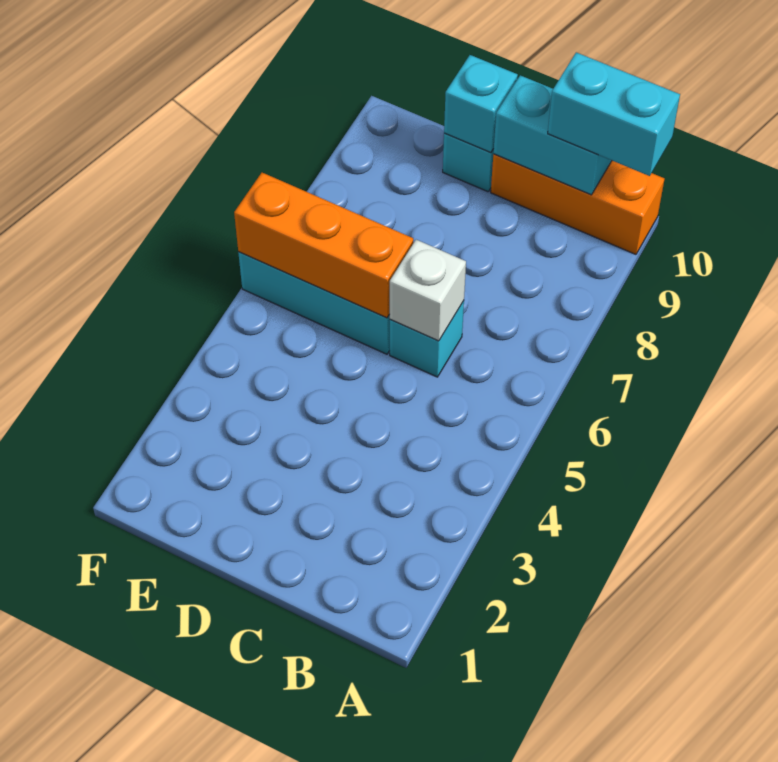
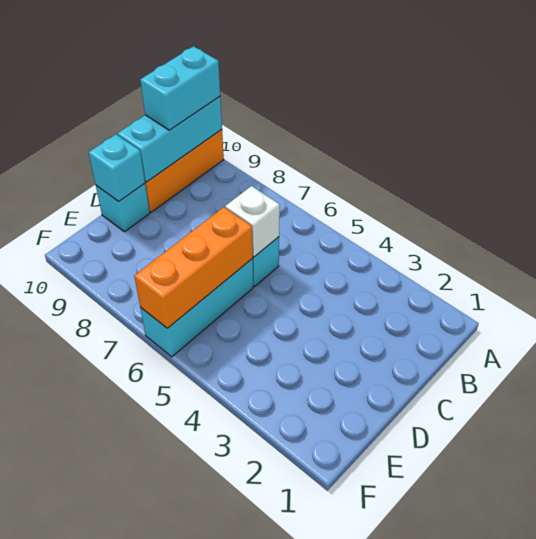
cyan 1x2 brick [493,75,612,195] -> cyan 1x3 brick [117,97,222,182]

